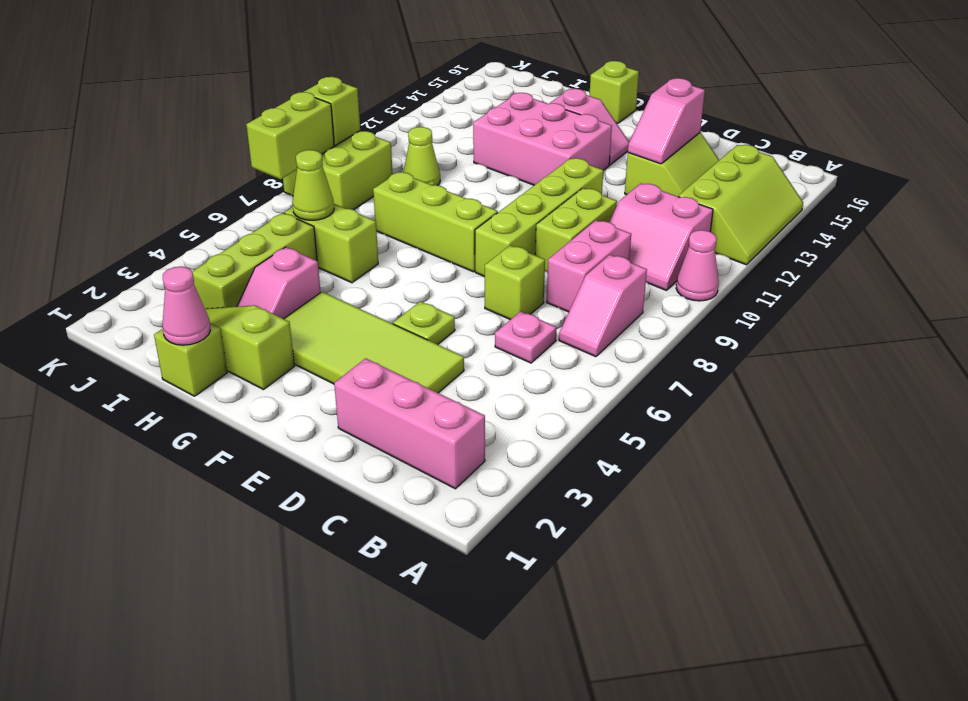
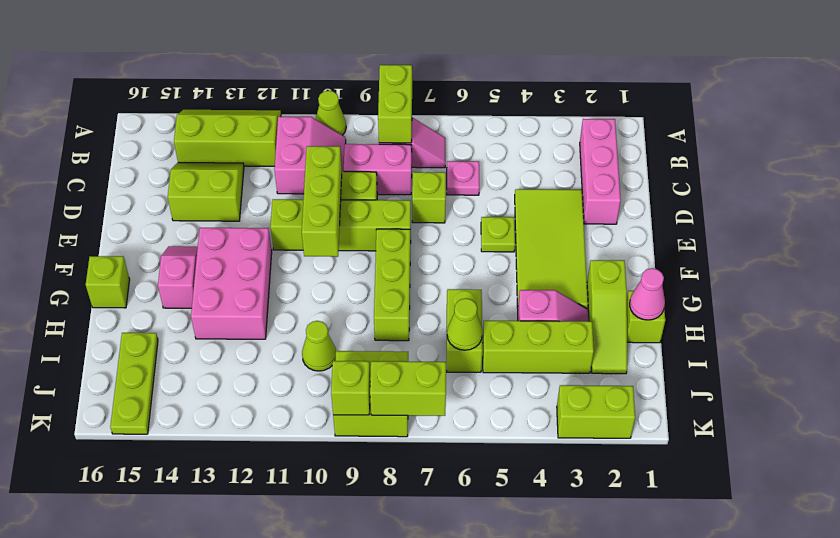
none -> lime 1x2 brick [378,65,412,143]
pink 1x1 cone [676,230,719,301] -> lime 1x1 cone [316,91,346,135]
none -> lime 1x3 brick [302,146,342,257]
pink 1x2 slope [628,78,705,164] -> none
none -> lime 1x3 plate [110,333,158,434]
none -> lime 1x2 brick [557,385,635,438]

